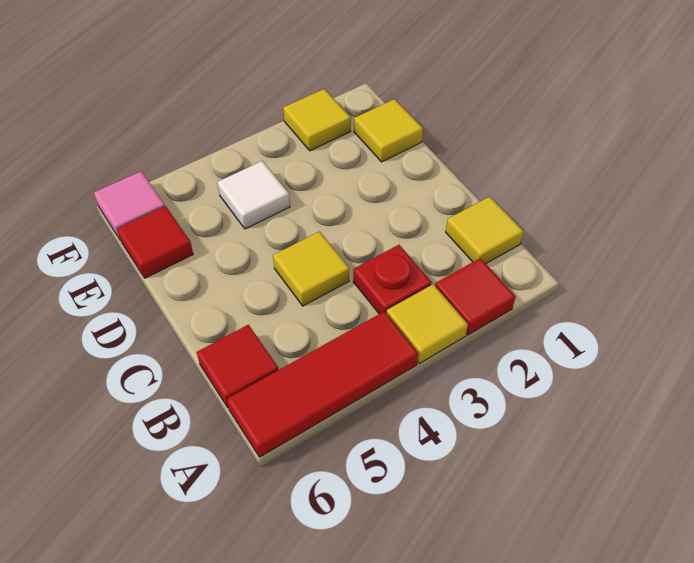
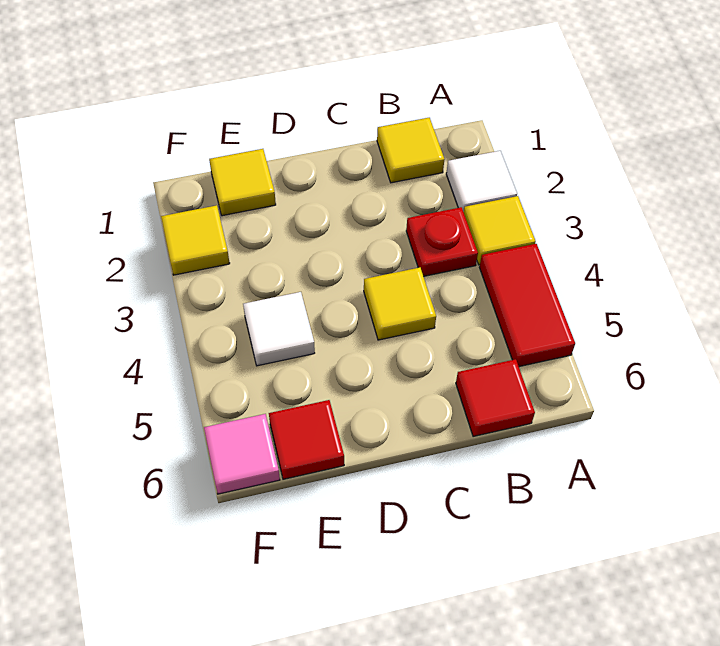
red 1x1 tile [435,258,516,335] -> white 1x1 tile [446,151,517,212]
red 1x3 tile [227,311,418,457] -> red 1x2 tile [479,244,575,367]

